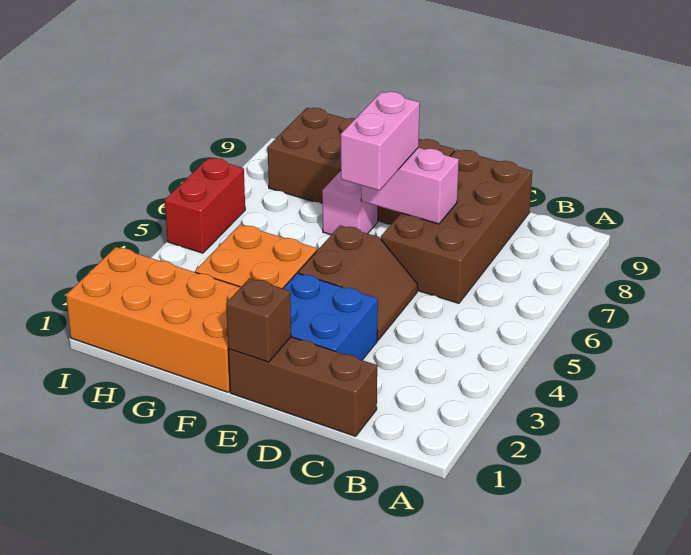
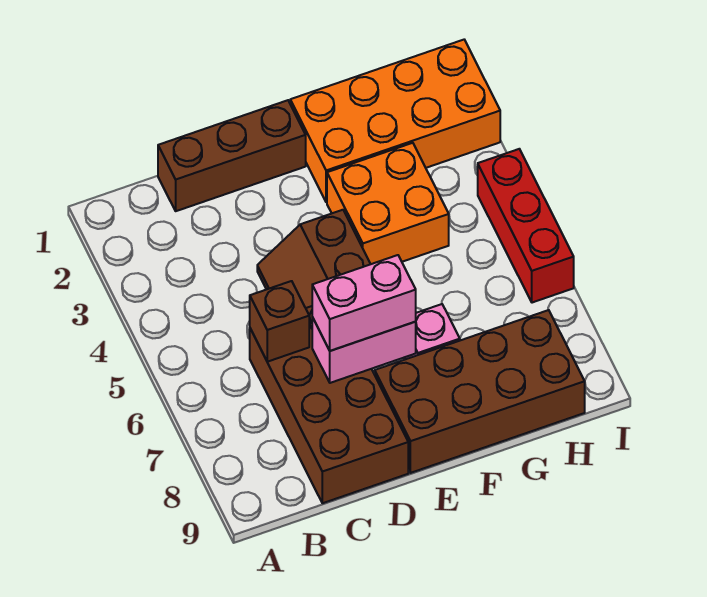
blue 2x2 brick [283,273,378,360] -> none
brown 1x1 brick [226,278,291,362] -> brown 1x1 brick moved to [250,281,309,362]
pink 1x2 brick [341,92,420,191] -> pink 1x2 brick turned to [312,255,416,351]
red 1x2 brick [165,158,245,253] -> red 1x3 brick [478,149,574,303]

